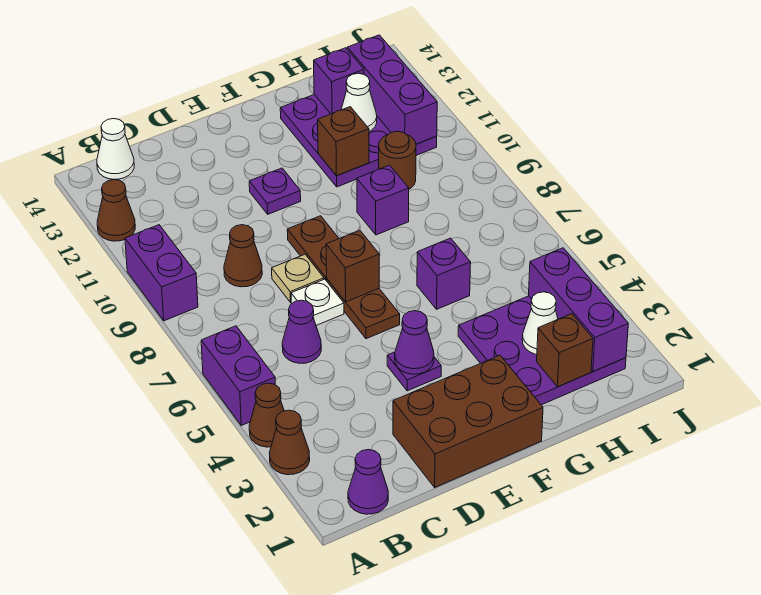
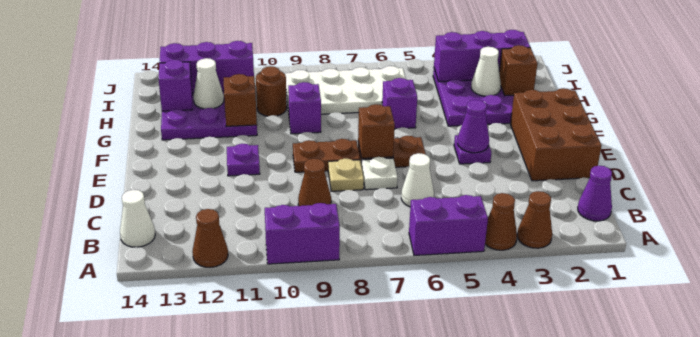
purple 1x1 cone [282,300,321,363] -> white 1x1 cone [401,153,434,207]
none -> white 2x4 plate [285,66,406,114]

